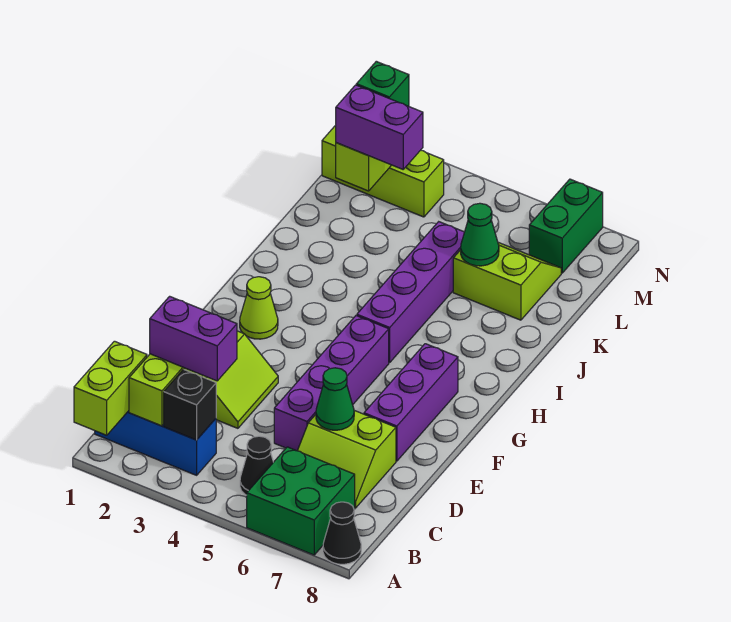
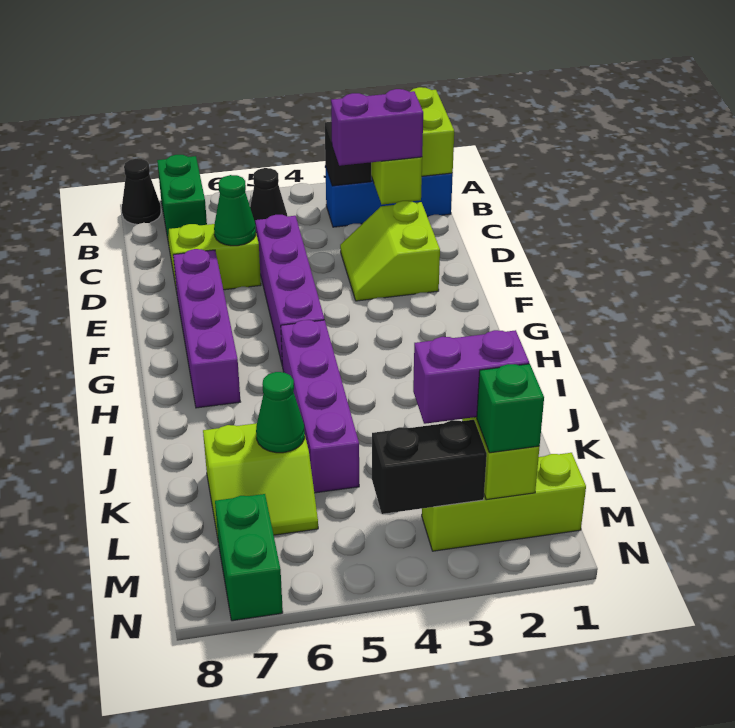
green 2x2 brick [247,447,355,555] -> green 1x2 brick [157,155,207,244]
purple 1x3 brick [364,344,458,461] -> purple 1x4 brick [173,249,240,408]
lime 1x1 cone [240,277,278,339] -> none
none -> black 1x2 brick [372,420,487,514]

